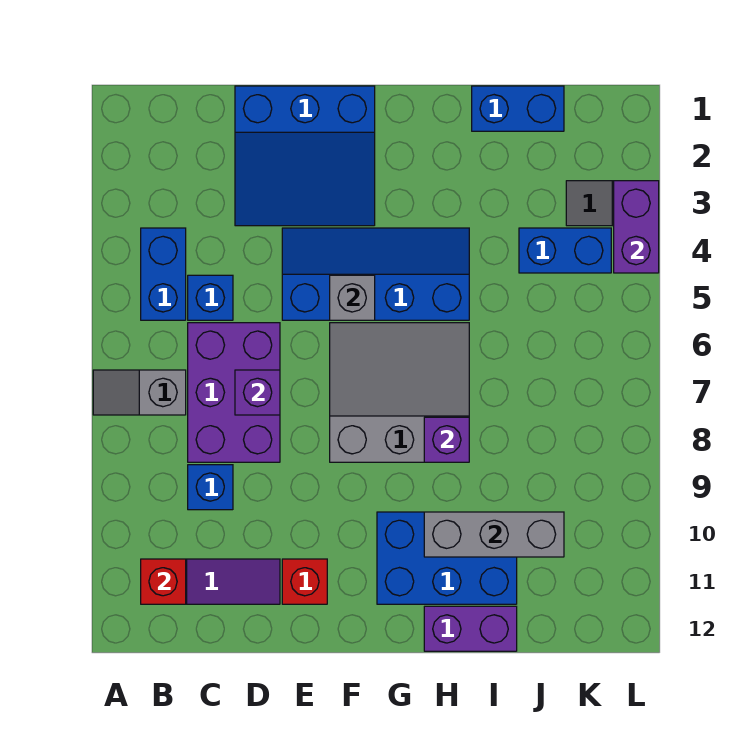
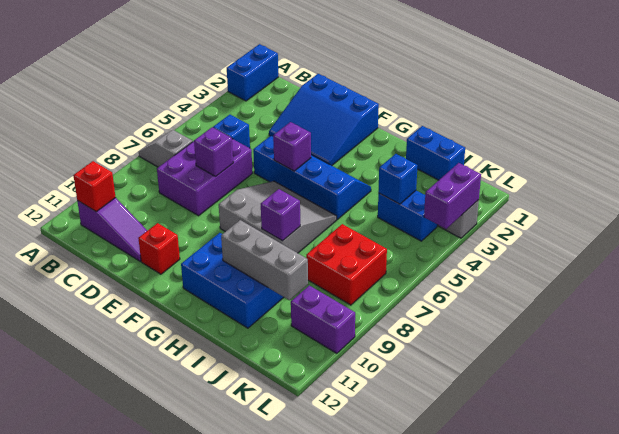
blue 1x2 brick [141,228,186,320] -> blue 1x2 brick moved to [227,44,278,101]
blue 1x1 brick [188,465,233,510] -> blue 1x1 brick moved to [378,154,418,204]
grey 1x1 brick [330,275,375,320] -> purple 1x1 brick [273,122,311,171]
purple 1x2 brick [424,606,517,651] -> purple 1x2 brick moved to [291,285,355,353]
none -> red 2x2 brick [306,224,387,305]

